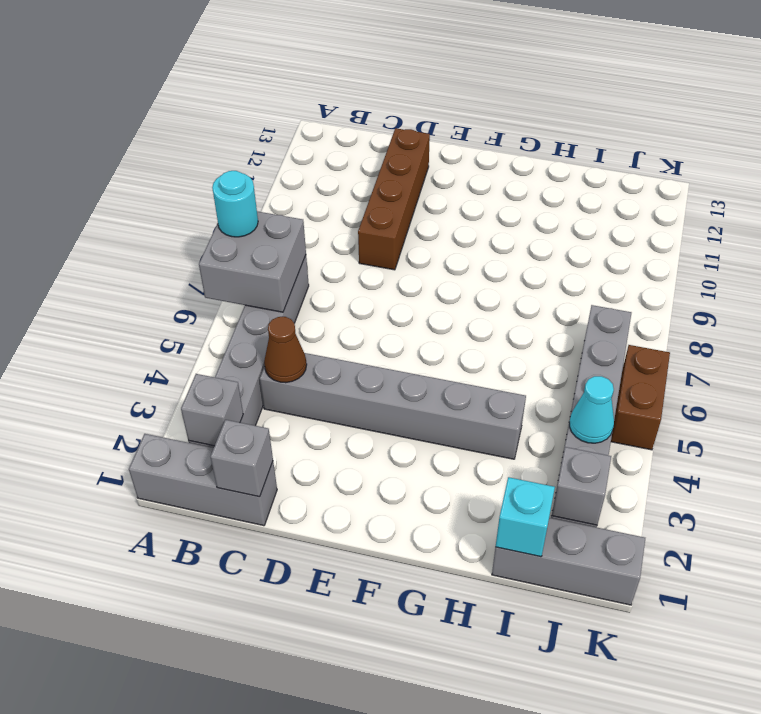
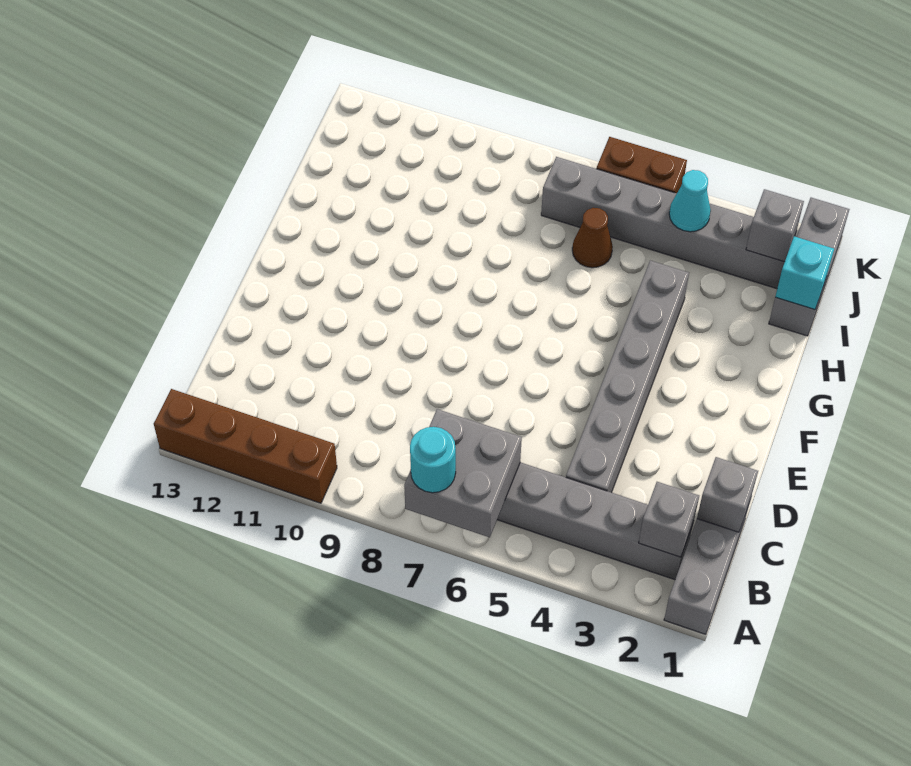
brown 1x1 cone [264,317,307,383] -> brown 1x1 cone moved to [572,208,613,268]
brown 1x4 brick [358,128,430,270] -> brown 1x4 brick moved to [154,389,337,503]

